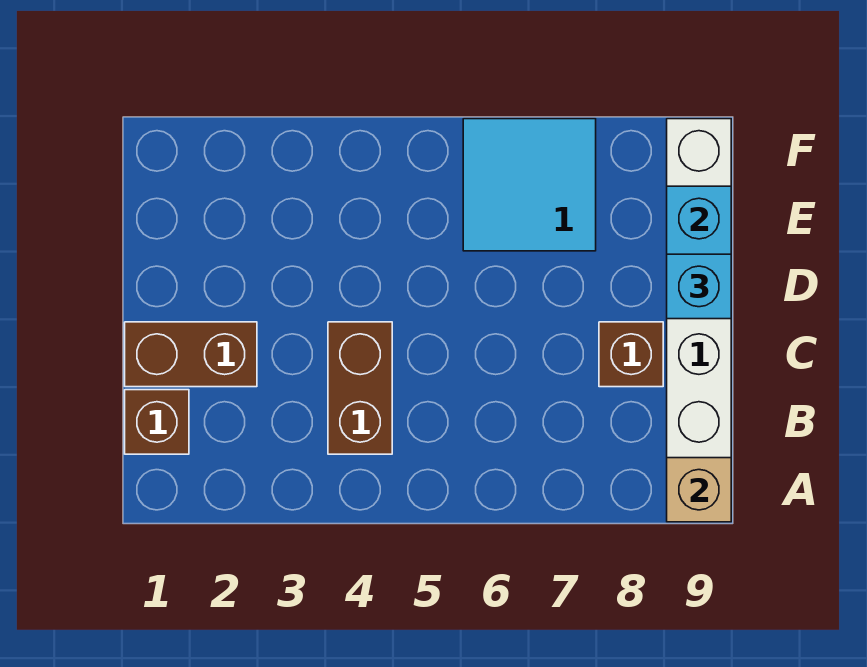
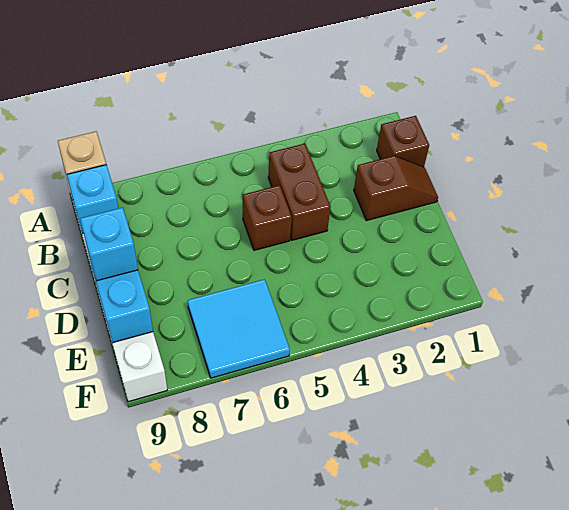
none -> cyan 1x1 brick [67,165,118,234]
brown 1x2 brick [125,322,257,387] -> brown 1x2 slope [354,156,438,221]
brown 1x1 brick [599,322,663,387] -> brown 1x1 brick moved to [243,185,292,250]

